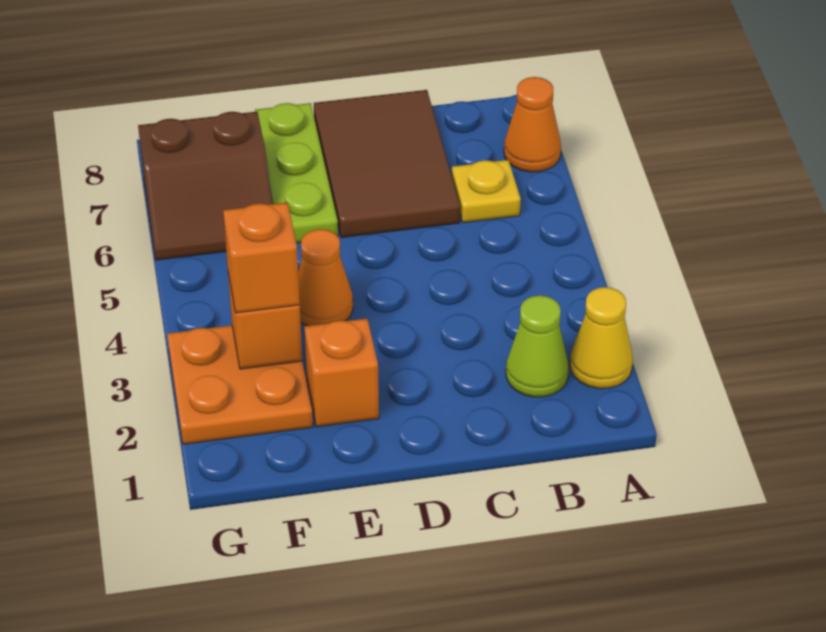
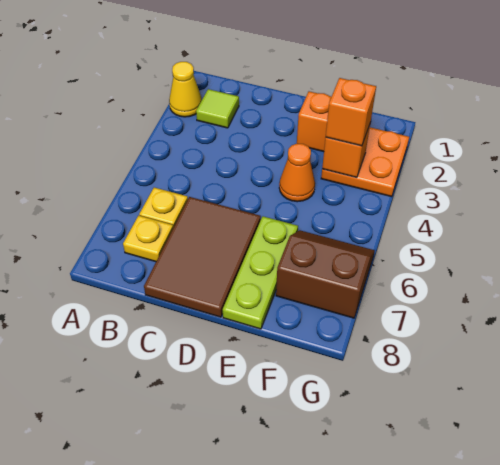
orange 1x1 cone [504,77,561,172] -> none
lime 1x1 cone [506,295,569,397] -> lime 1x1 tile [196,89,239,128]
none -> yellow 1x1 plate [123,215,173,262]

